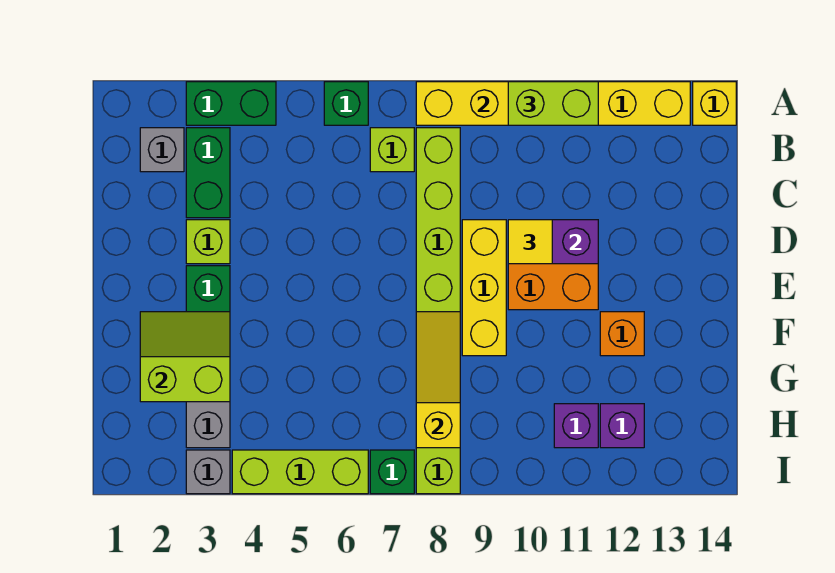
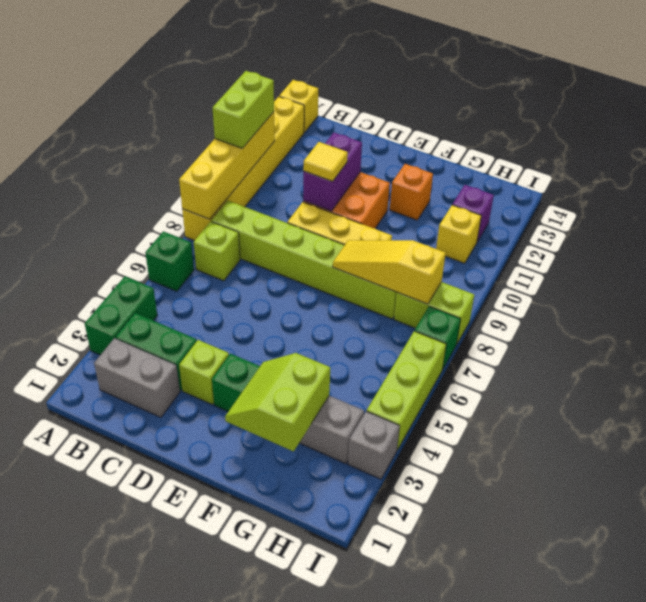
grey 1x1 brick [140,128,184,172] -> grey 1x2 brick [94,338,180,417]
purple 1x1 brick [554,404,598,448] -> yellow 1x1 brick [436,205,481,263]

